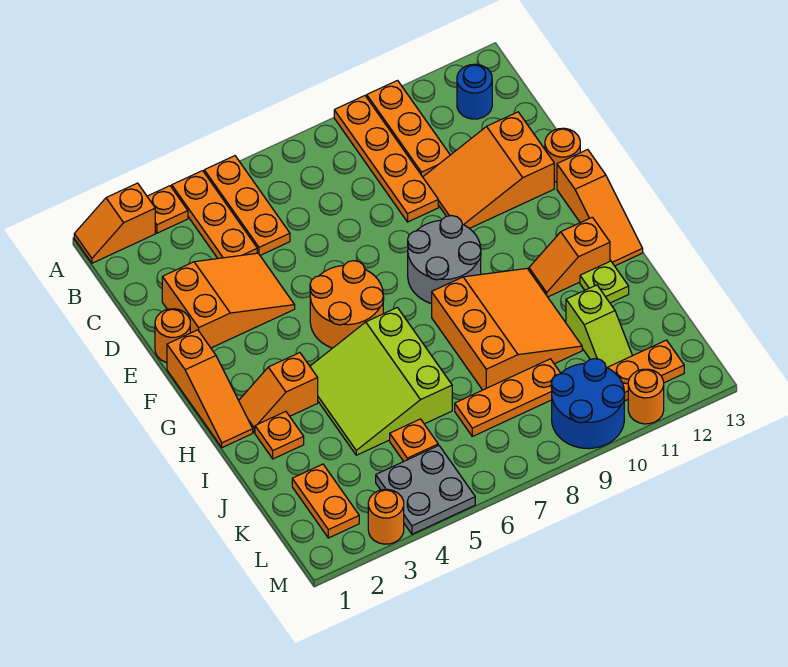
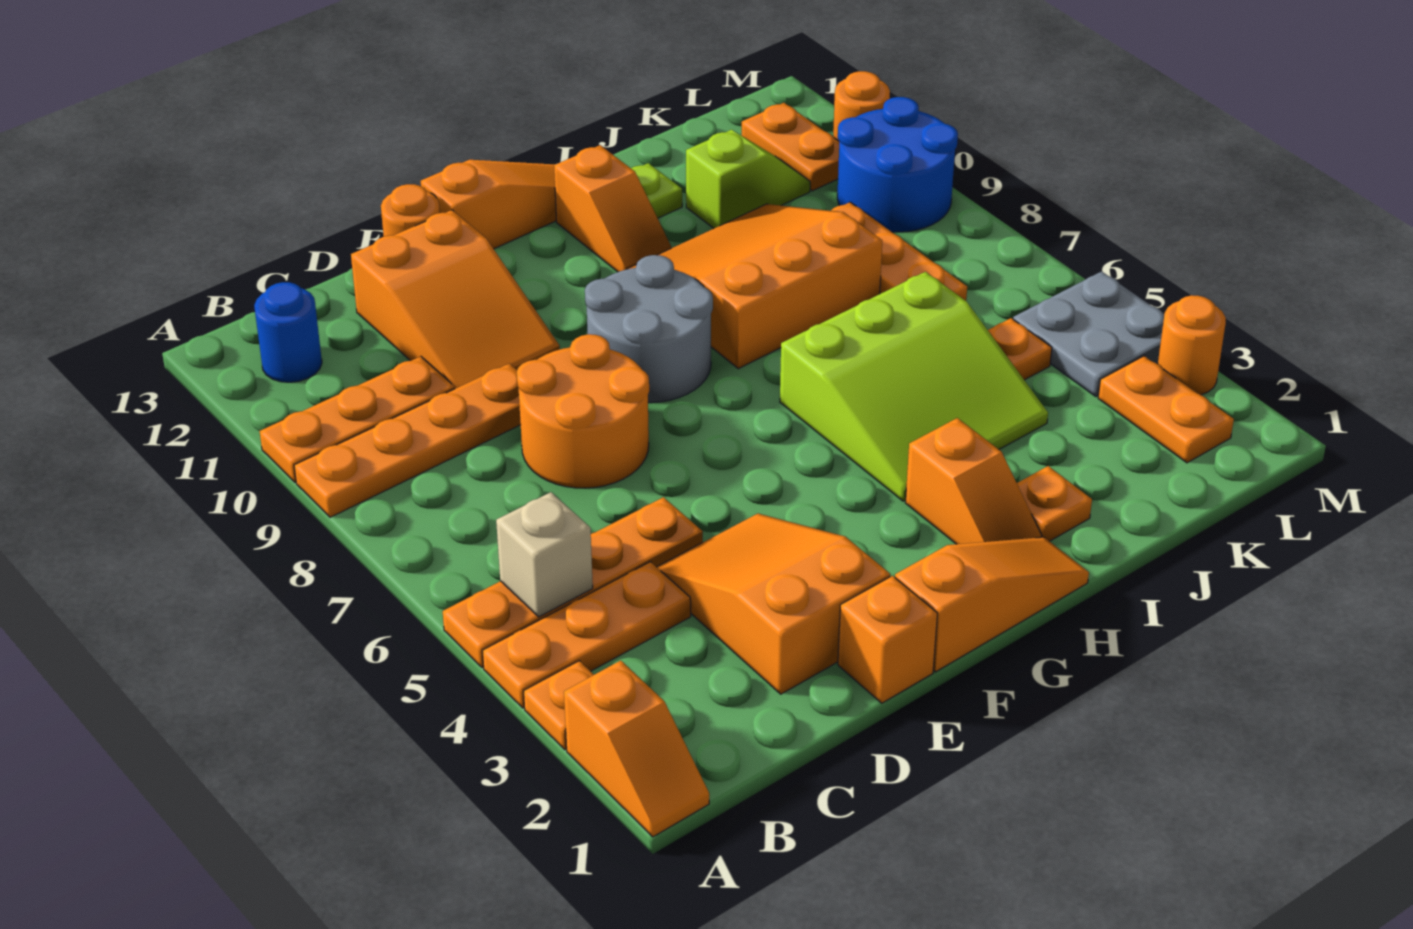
orange 1x3 plate [204,156,290,255] -> orange 1x4 plate [443,497,703,668]
none -> tan 1x1 brick [496,492,593,617]
orange 1x1 round brick [155,309,190,363] -> orange 1x1 brick [838,576,938,703]
orange 2x2 round brick [310,261,384,348] -> orange 2x2 round brick moved to [517,334,649,488]
orange 1x2 plate [292,464,359,538] -> orange 1x2 plate turned to [1098,356,1234,463]

